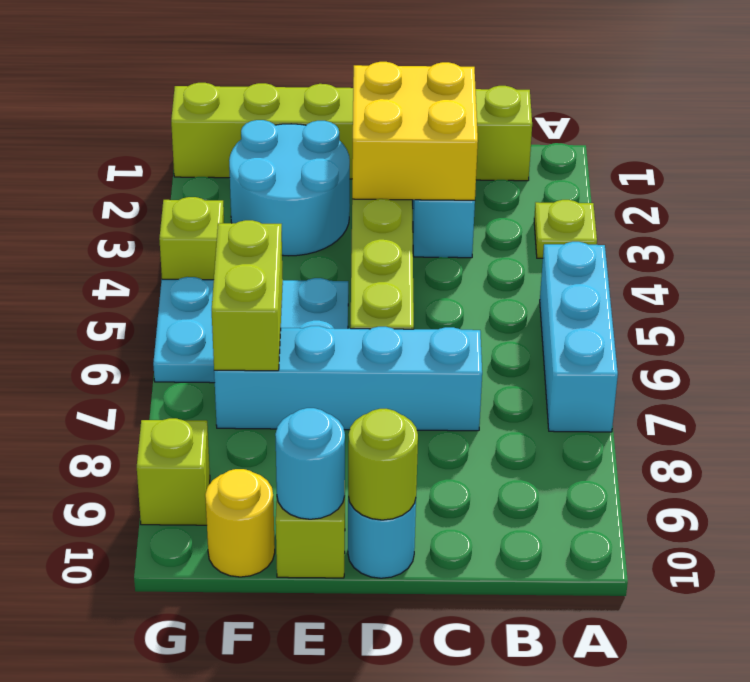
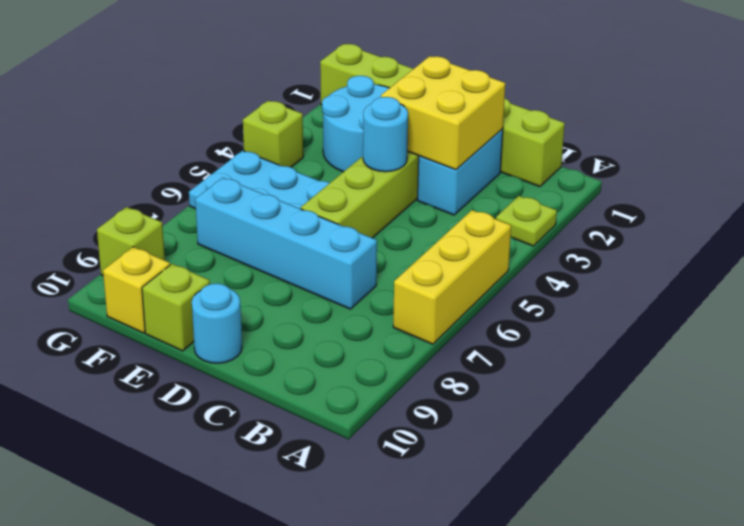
cyan 1x3 brick [540,242,618,432] -> yellow 1x3 brick [393,210,511,344]
lime 1x1 round brick [348,409,418,520] -> none
cyan 1x1 round brick [275,408,345,519] -> cyan 1x1 round brick moved to [363,97,408,172]
lime 1x2 brick [212,220,283,371] -> none
yellow 1x1 round brick [205,469,275,577] -> yellow 1x1 brick [103,247,170,333]

